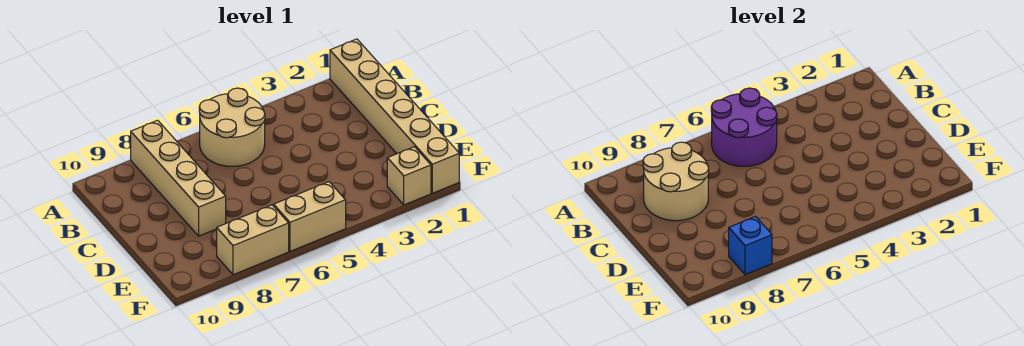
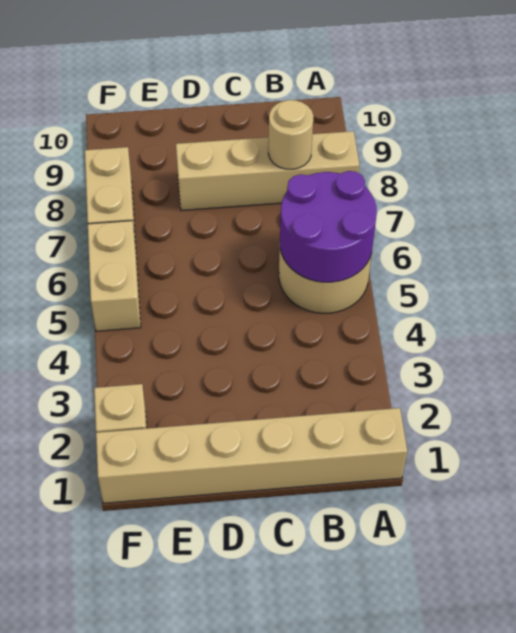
tan 2x2 round brick [643,142,709,221] -> tan 1x1 round brick [268,100,314,169]
blue 1x1 brick [729,216,772,275] -> none

